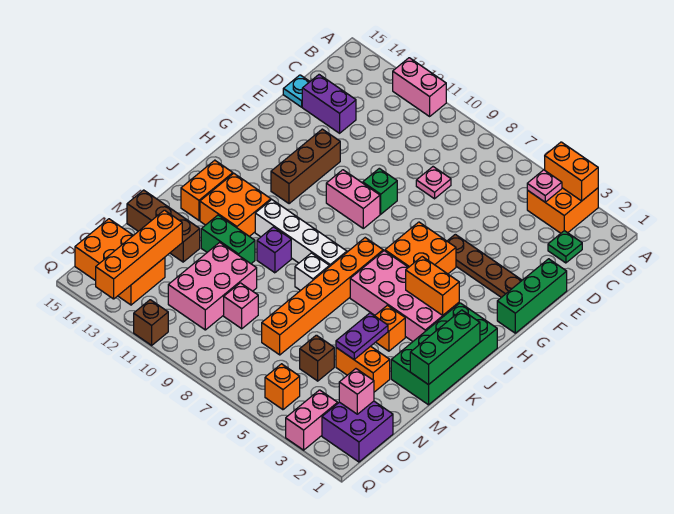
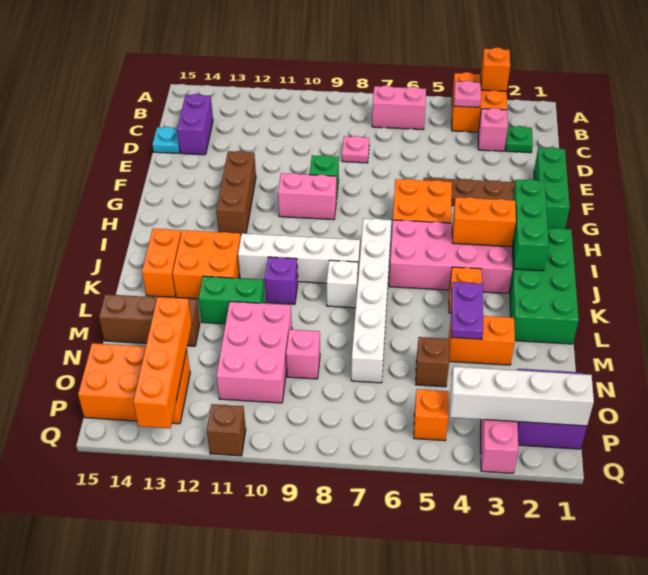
orange 1x2 brick [545,142,598,201] -> orange 1x1 brick [481,48,510,91]
pink 1x2 brick [393,58,446,116] -> pink 1x2 brick moved to [372,85,426,130]
purple 1x2 brick [302,75,356,133] -> purple 1x2 brick turned to [177,94,213,155]
orange 1x6 brick [262,238,383,355] -> white 1x6 brick [351,218,391,383]
green 1x3 brick [410,310,480,385] -> green 1x3 brick moved to [513,179,549,271]
pink 1x1 brick [339,369,374,414] -> pink 1x1 brick moved to [478,108,508,151]
none -> white 1x4 brick [450,367,594,426]

